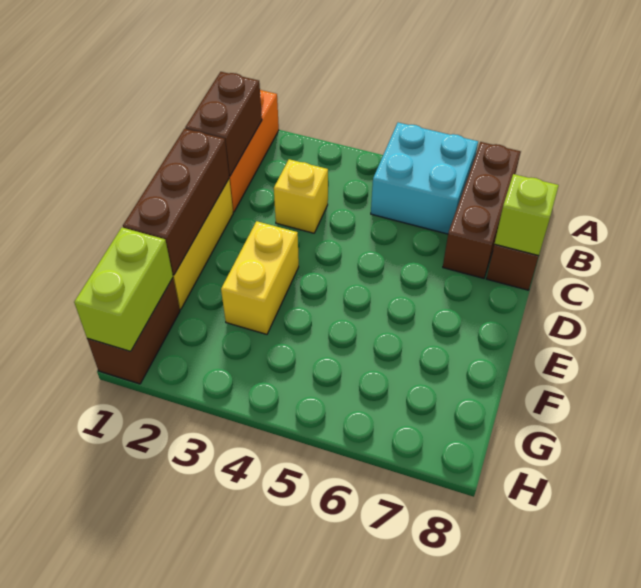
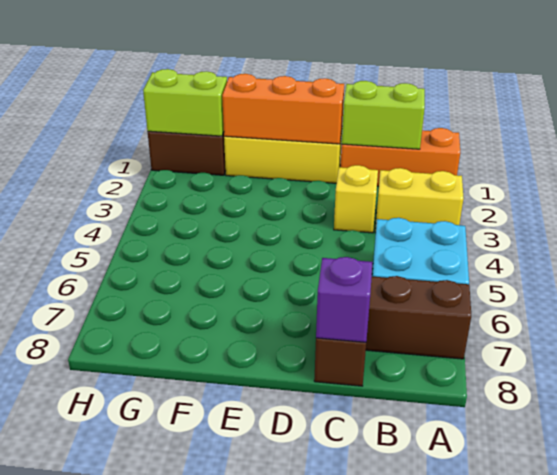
brown 1x2 brick [185,72,262,176] -> lime 1x2 brick [342,81,425,149]
lime 1x1 brick [494,174,559,256] -> purple 1x1 brick [316,257,373,342]
brown 1x3 brick [123,129,229,275] -> orange 1x3 brick [222,74,344,144]
yellow 1x2 brick [221,221,299,334] -> yellow 1x2 brick moved to [375,168,464,233]

